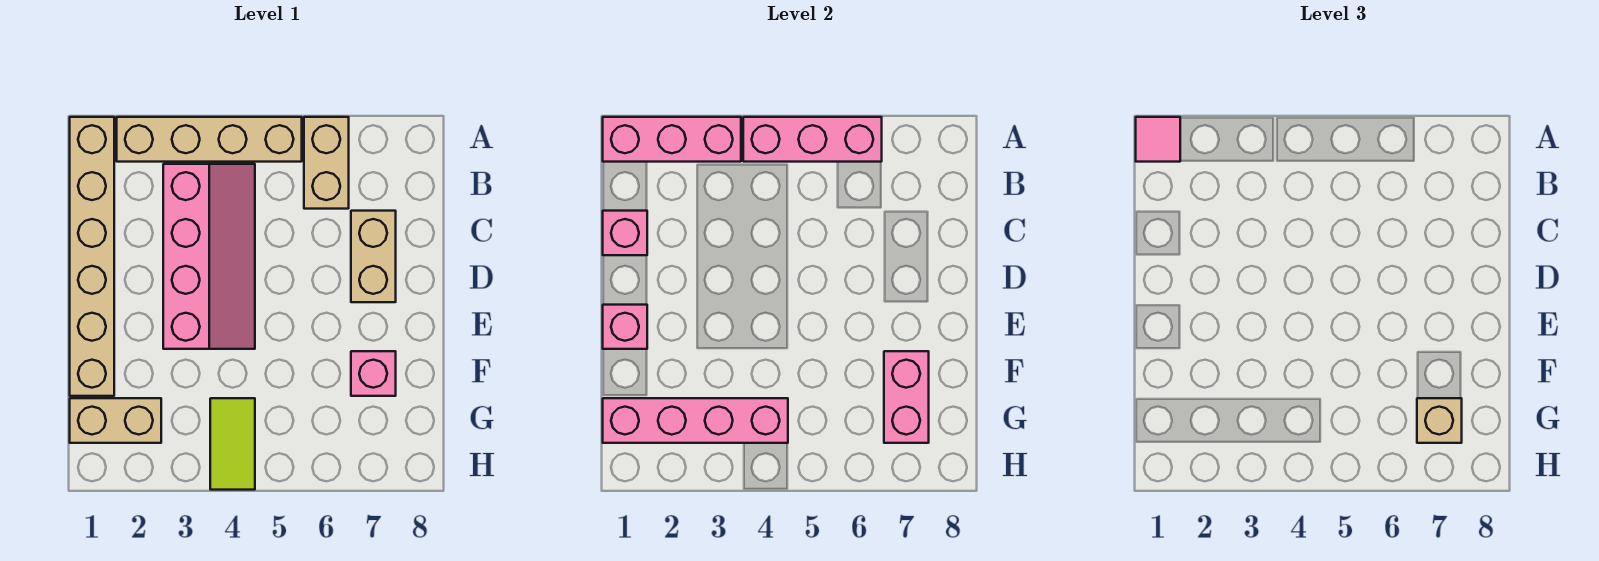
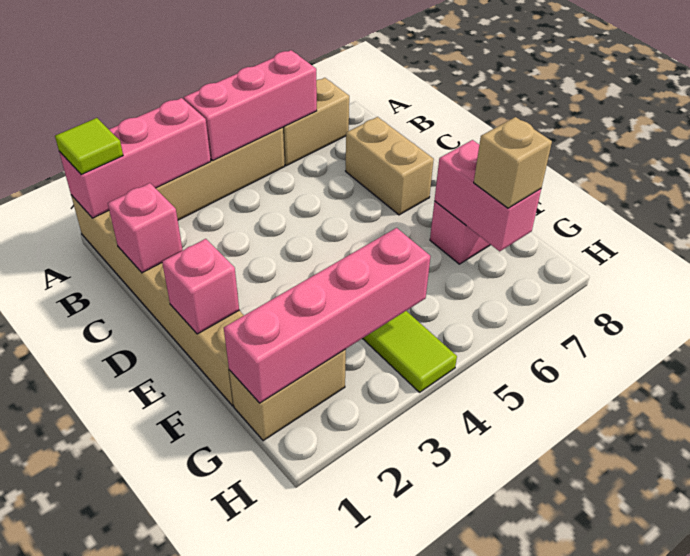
pink 1x1 tile [1136,117,1180,162] -> lime 1x1 tile [55,118,123,174]
tan 1x2 brick [304,117,349,209] -> tan 1x2 brick turned to [283,78,349,166]
pink 2x4 slope [163,164,255,349] -> none

